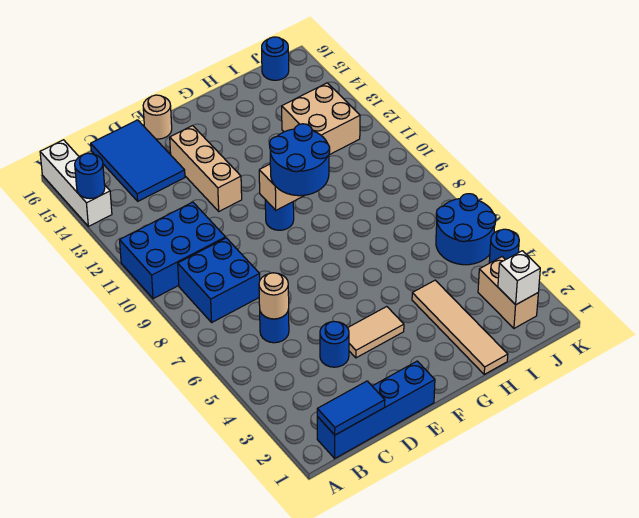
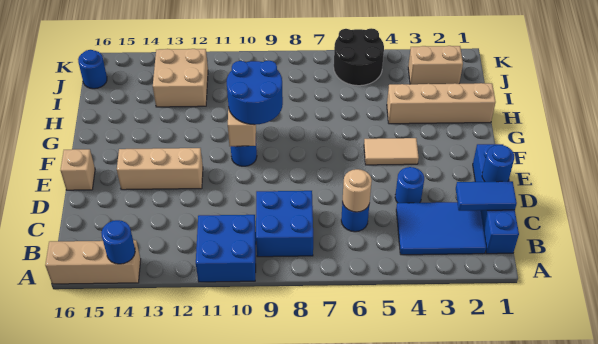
blue 2x3 brick [120,202,226,299] -> blue 2x2 brick [196,215,256,282]
white 1x3 brick [40,140,112,226] -> tan 1x3 brick [45,240,141,284]
blue 1x2 tile [317,381,385,435] -> blue 1x2 tile turned to [456,181,517,211]
blue 2x3 tile [91,120,185,201] -> blue 2x3 tile moved to [396,202,486,255]
tan 1x2 tile [348,307,404,358] -> tan 1x2 tile turned to [364,138,419,165]
tan 1x1 round brick [143,95,172,139] -> tan 1x1 brick [61,149,95,190]
tan 1x4 tile [412,280,508,374] -> tan 1x4 brick [387,83,496,124]
white 1x1 brick [498,251,540,305] -> none
blue 2x2 round brick [436,194,496,265] -> black 2x2 round brick [334,28,384,86]
blue 1x1 round brick [489,229,519,263] -> blue 1x1 round brick moved to [482,145,514,182]

